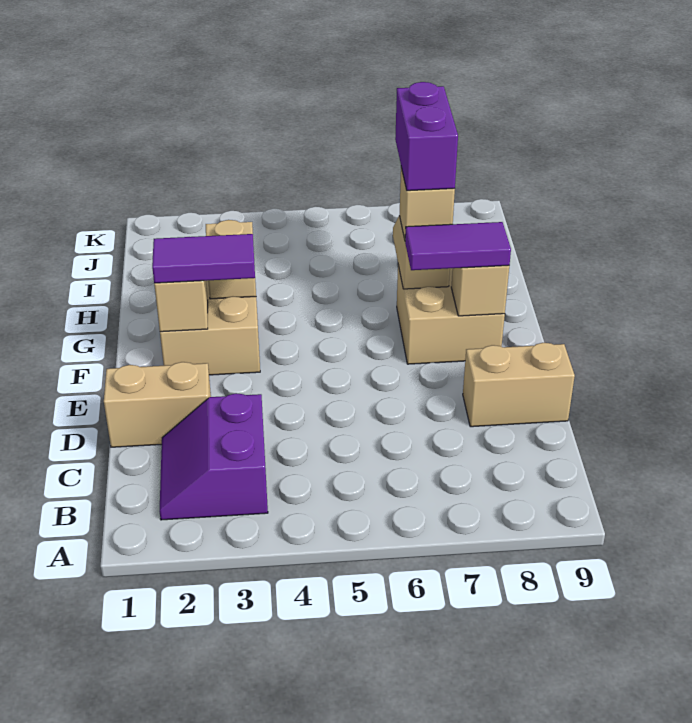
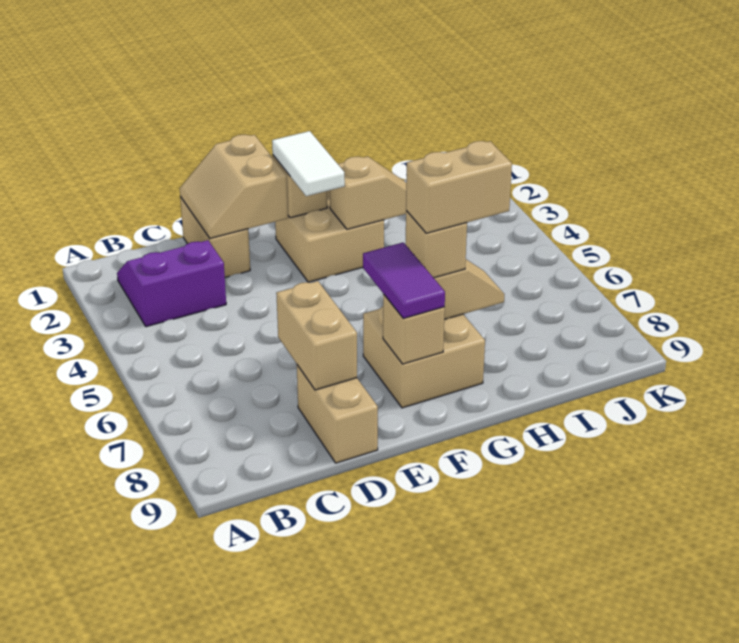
none -> tan 2x2 slope [180,135,288,238]
none -> tan 1x2 brick [276,281,357,390]
purple 1x2 tile [152,234,255,283] -> white 1x2 tile [272,131,345,196]
purple 1x2 brick [395,82,458,191] -> tan 1x2 brick [406,141,512,233]

